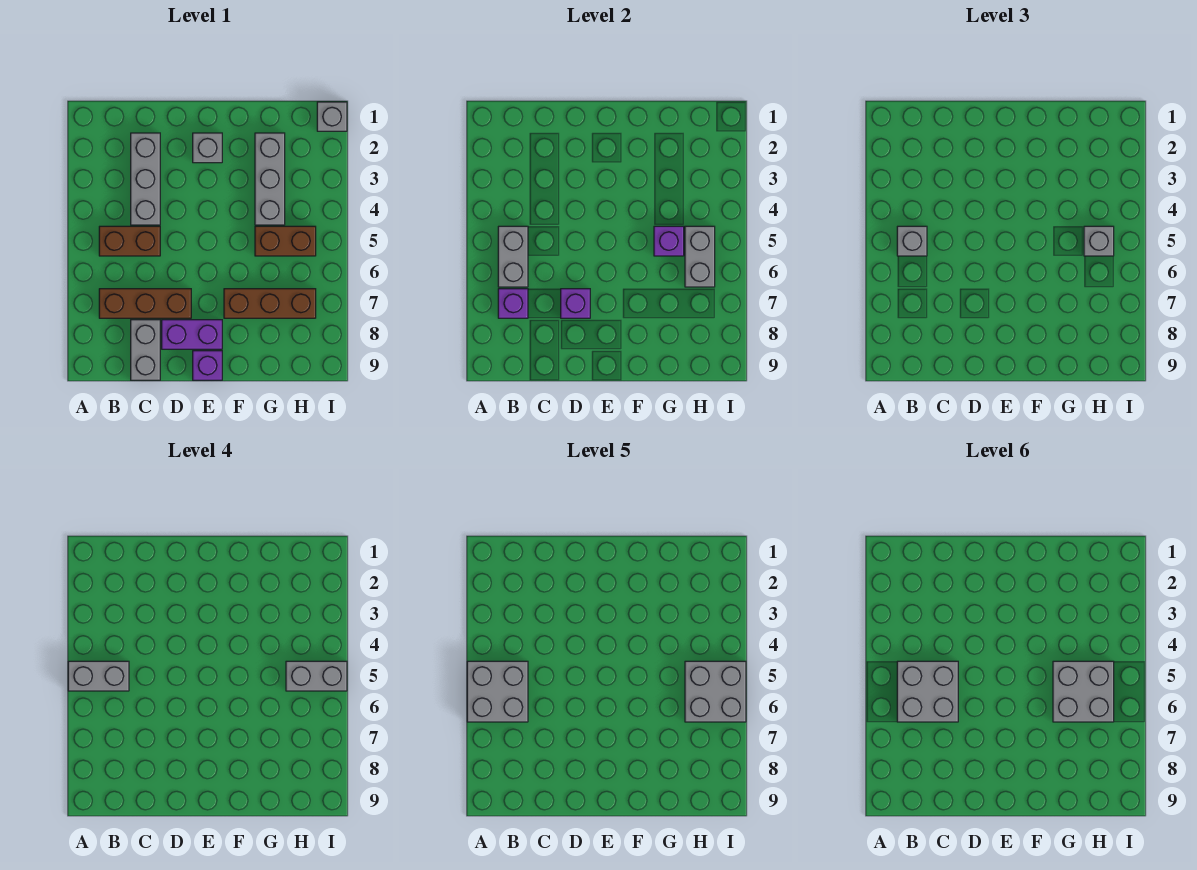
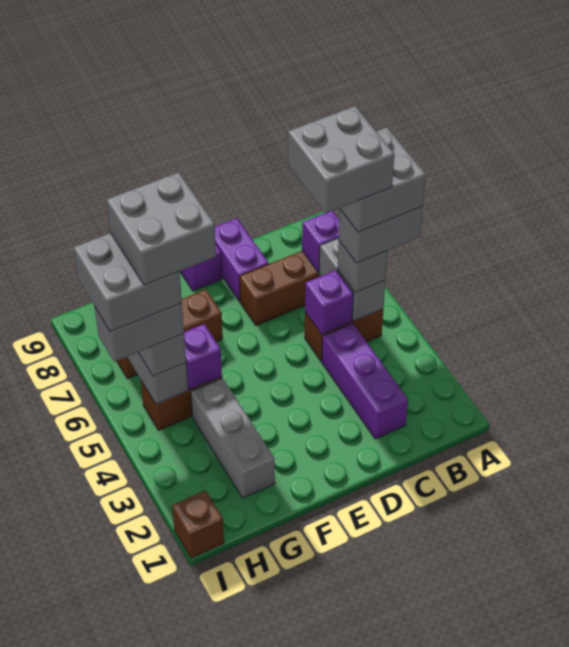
grey 1x3 brick [131,133,160,225] -> purple 1x3 brick [322,323,408,439]
grey 1x2 brick [131,320,160,380] -> none
purple 1x1 brick [561,289,590,318] -> purple 1x1 brick moved to [305,270,353,334]
purple 1x2 brick [162,320,222,349] -> purple 1x2 brick turned to [215,218,269,302]
grey 1x1 brick [193,133,222,163] -> none
grey 1x1 brick [317,102,347,131] -> brown 1x1 brick [172,490,224,558]

